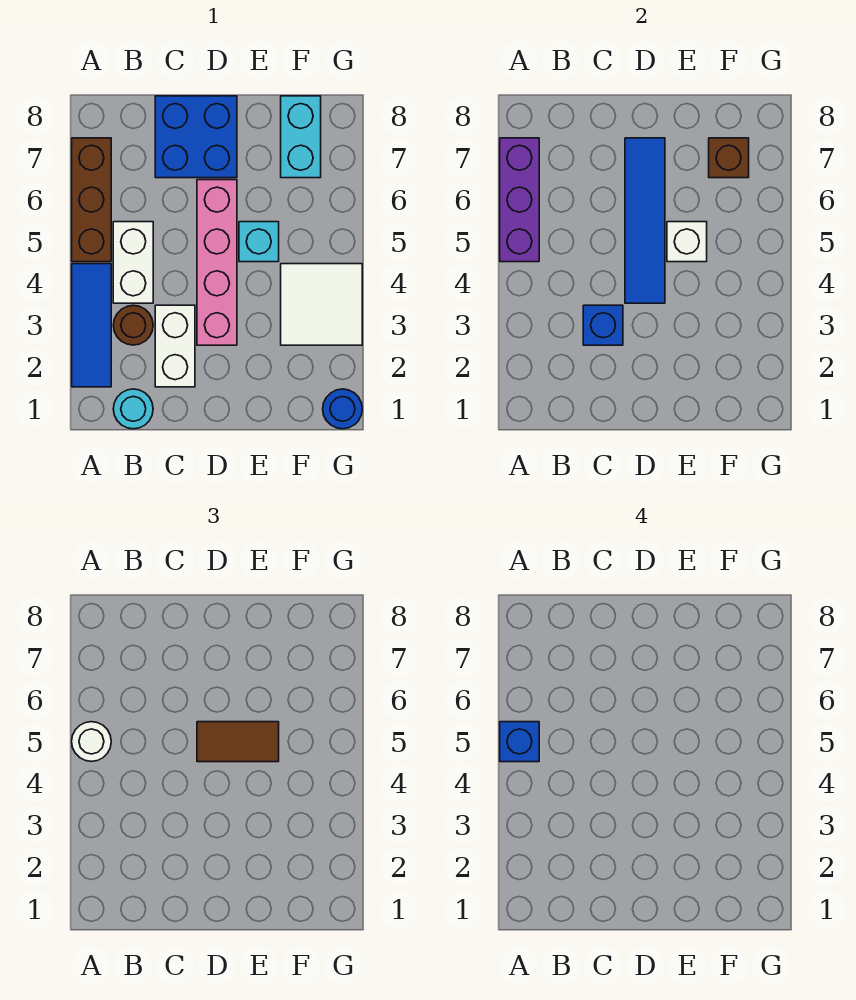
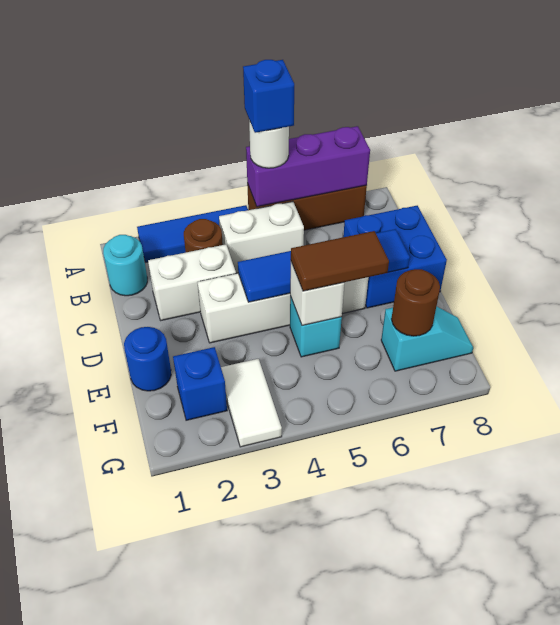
blue 1x1 brick [583,305,623,345] -> blue 1x1 brick moved to [173,347,227,420]
pink 1x4 brick [197,180,237,345] -> white 1x4 brick [197,273,368,343]
brown 1x2 tile [197,722,279,762] -> brown 1x2 tile turned to [291,231,389,291]
white 2x2 tile [281,264,362,345] -> white 1x2 tile [221,359,282,447]
cyan 1x2 brick [281,96,321,178] -> cyan 1x2 slope [381,306,473,371]
brown 1x1 brick [709,138,749,178] -> brown 1x1 round brick [392,269,440,336]
blue 1x1 round brick [323,389,362,429] -> blue 1x1 round brick moved to [124,327,171,391]

